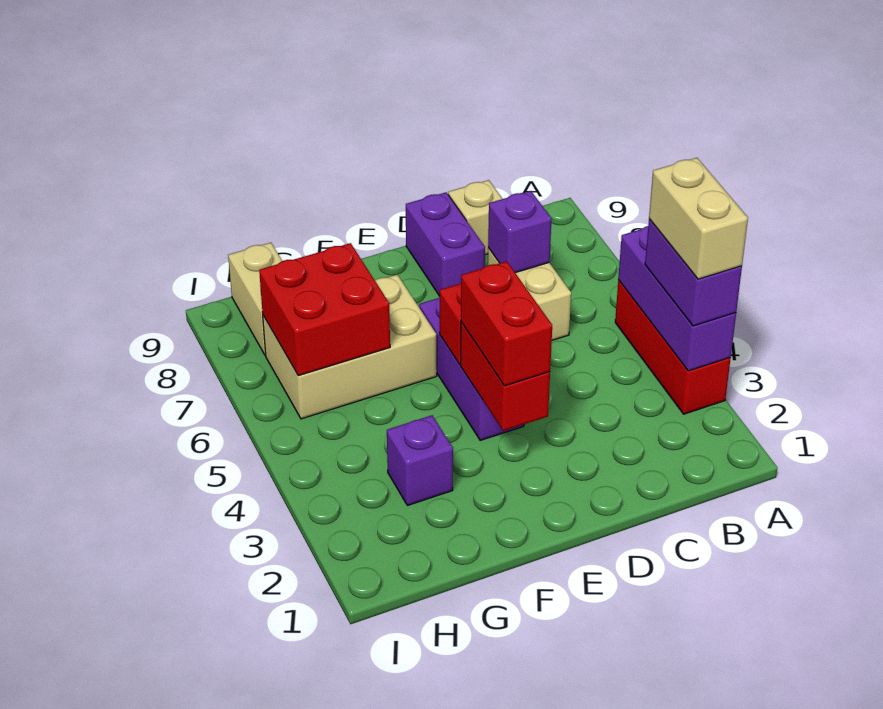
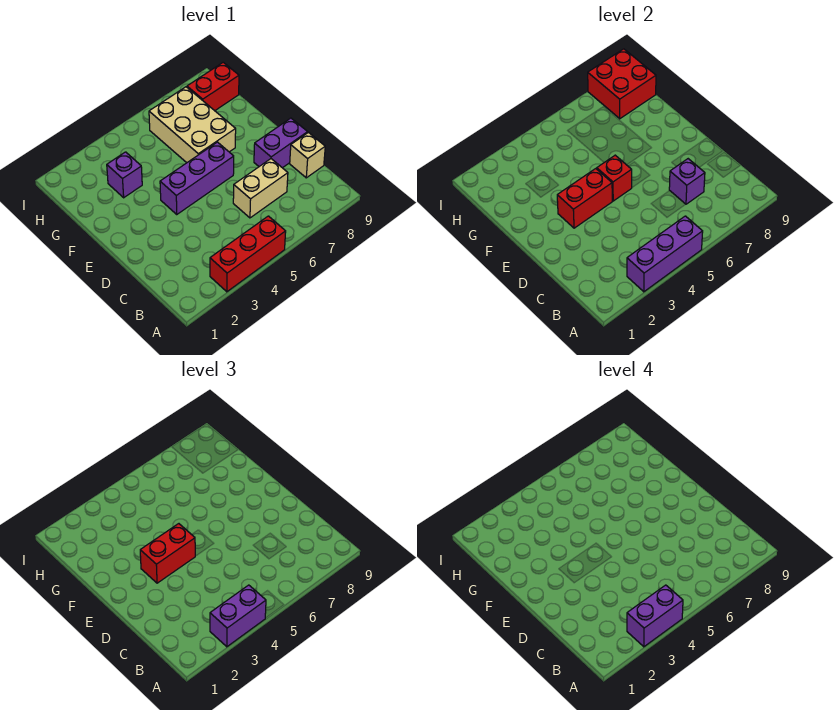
tan 1x2 brick [649,158,748,279] -> purple 1x2 brick [627,585,683,647]
red 2x2 brick [259,243,390,376] -> red 2x2 brick moved to [588,49,656,119]
tan 1x2 brick [228,243,282,356] -> red 1x2 brick [187,62,239,111]

